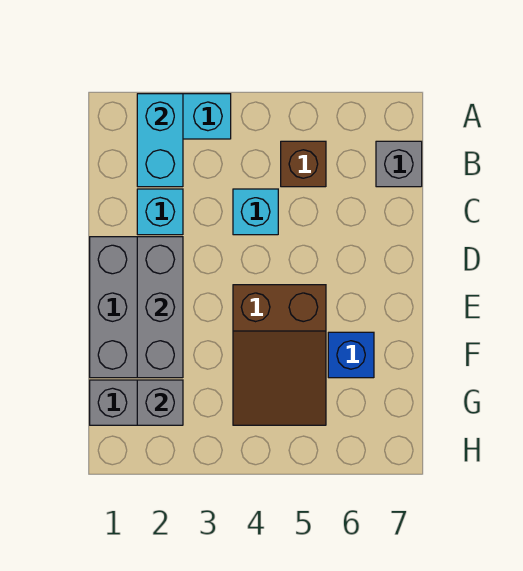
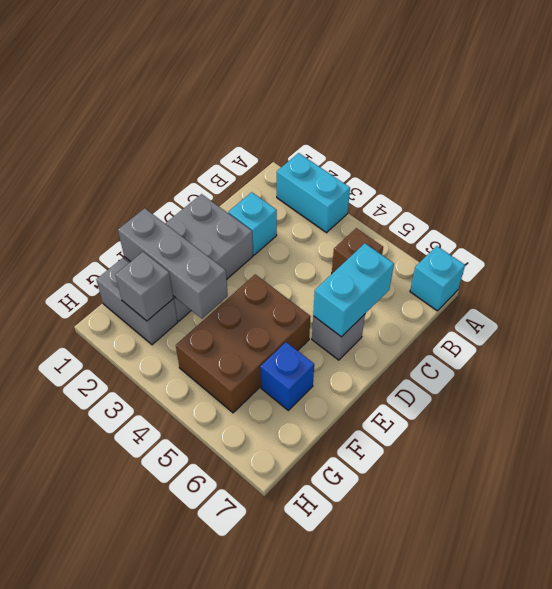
cyan 1x2 brick [137,94,183,187] -> cyan 1x2 brick moved to [313,243,394,337]
grey 1x1 brick [376,141,422,187] -> grey 1x1 brick moved to [312,314,365,360]
cyan 1x1 brick [233,189,278,235] -> cyan 1x1 brick moved to [410,246,465,311]
grey 1x3 brick [137,237,183,378] -> grey 1x3 brick turned to [118,208,228,319]
brown 2x3 slope [233,285,326,425] -> brown 2x3 brick [176,274,311,413]

